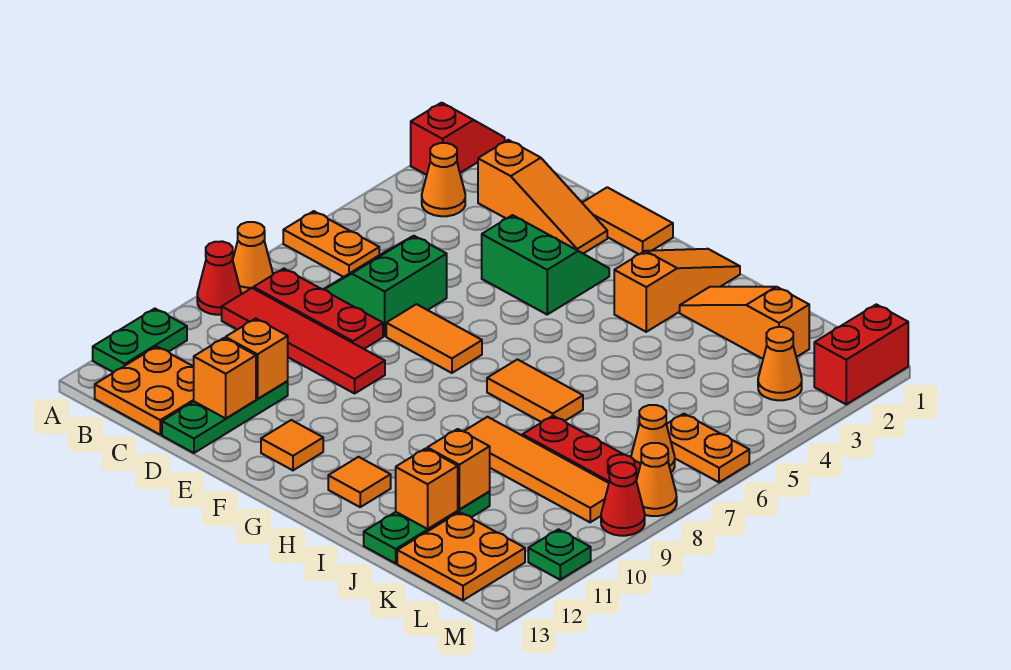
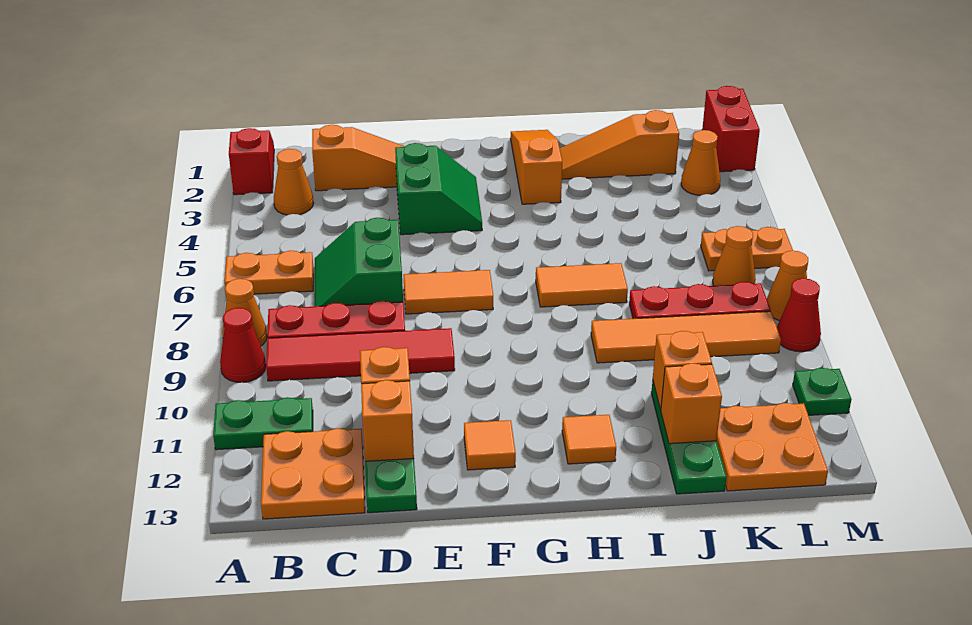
green 1x2 plate [93,309,187,372] -> green 1x2 plate turned to [213,397,313,450]
orange 1x2 tile [582,187,673,254] -> none
green 2x2 slope [482,215,609,314] -> green 2x2 slope turned to [395,143,482,235]

